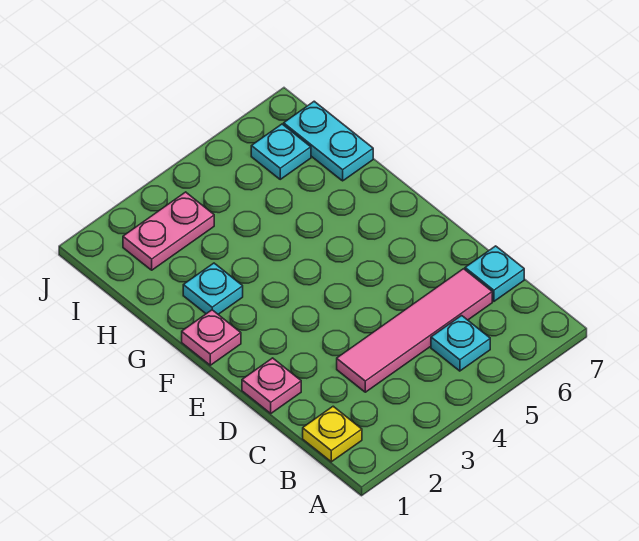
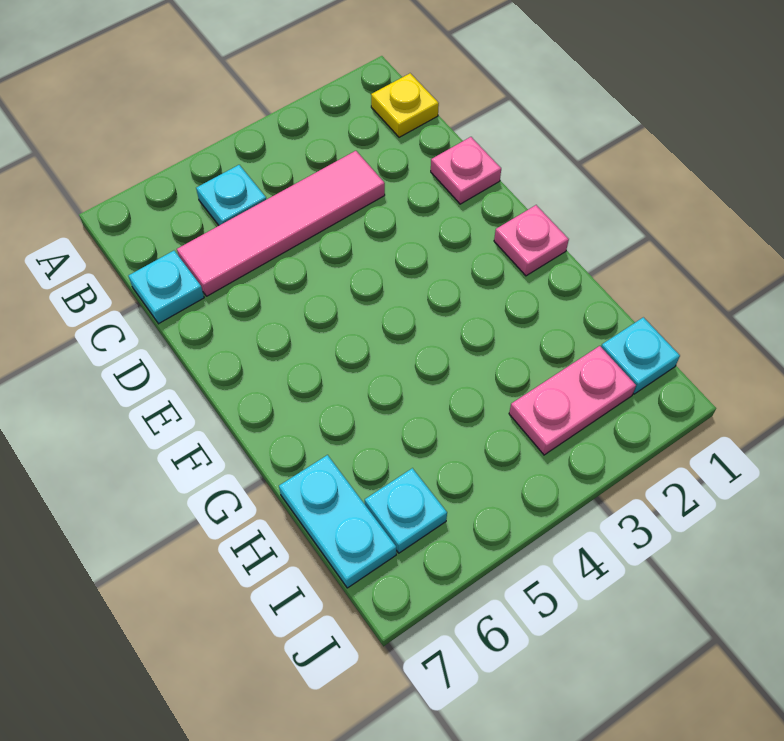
cyan 1x1 plate [183,263,243,314] -> cyan 1x1 plate moved to [601,317,680,394]

